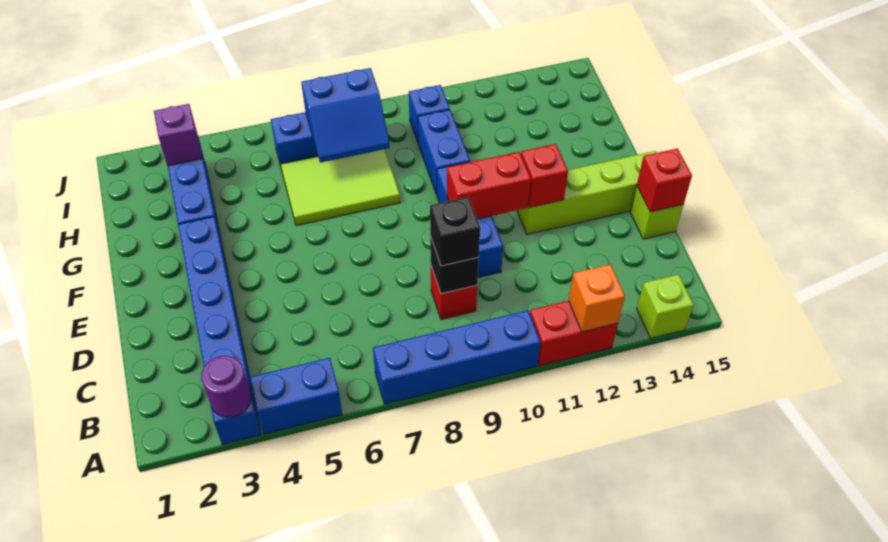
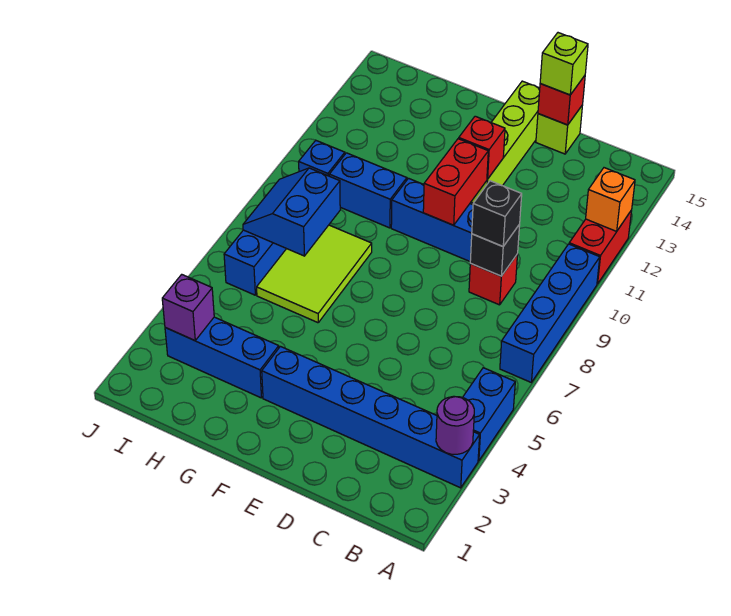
lime 1x1 brick [637,274,694,338] -> lime 1x1 brick moved to [540,33,588,95]
blue 2x2 slope [301,68,390,163] -> blue 2x2 slope turned to [243,168,340,256]

